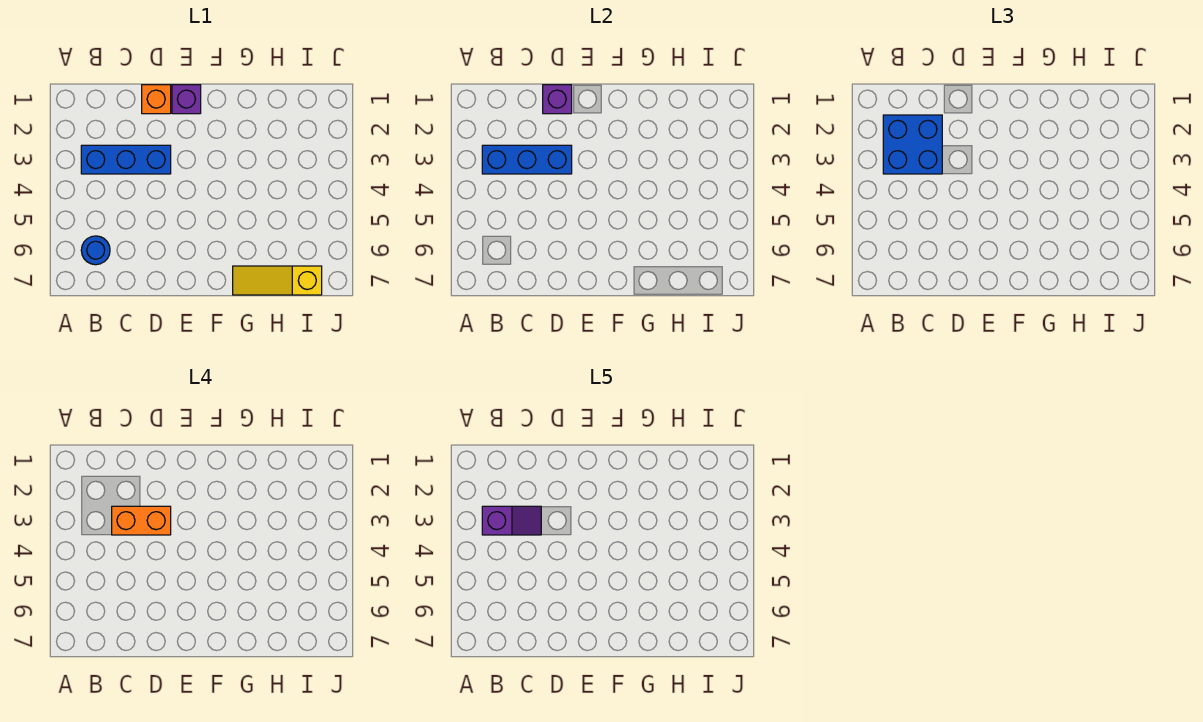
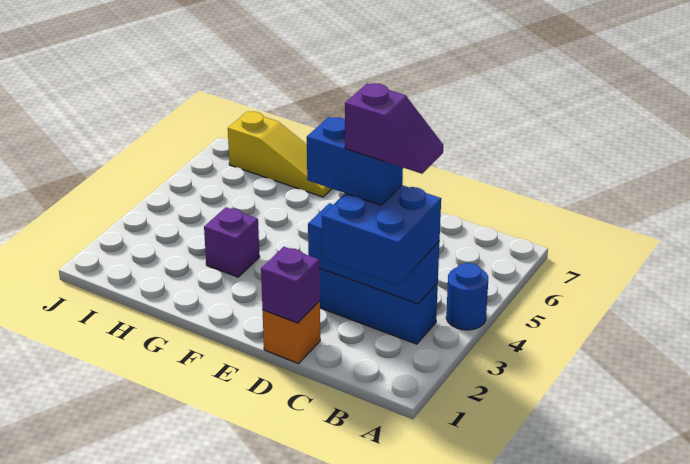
purple 1x2 slope [482,506,541,535] -> purple 1x2 slope turned to [345,83,443,174]
blue 1x1 round brick [81,236,110,265] -> blue 1x1 round brick moved to [446,263,488,330]
orange 1x2 brick [112,506,171,535] -> blue 1x2 brick [307,117,403,205]
purple 1x1 brick [172,85,201,114] -> purple 1x1 brick moved to [204,207,260,277]

